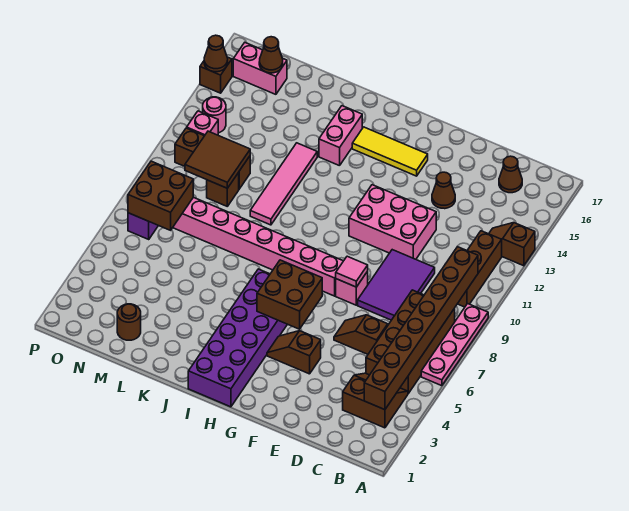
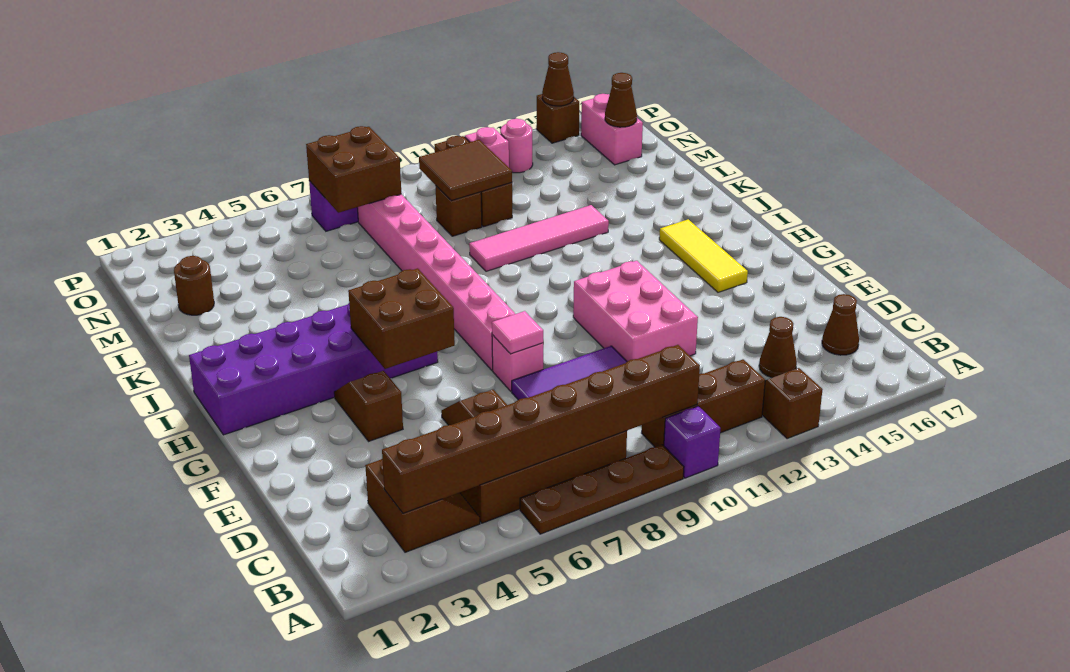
pink 1x4 plate [421,304,488,386] -> brown 1x4 plate [520,445,684,534]
none -> purple 1x1 brick [664,406,721,478]
brown 1x1 cone [432,172,455,209] -> brown 1x1 cone moved to [759,317,797,378]
pink 1x2 brick [319,106,362,166] -> none

